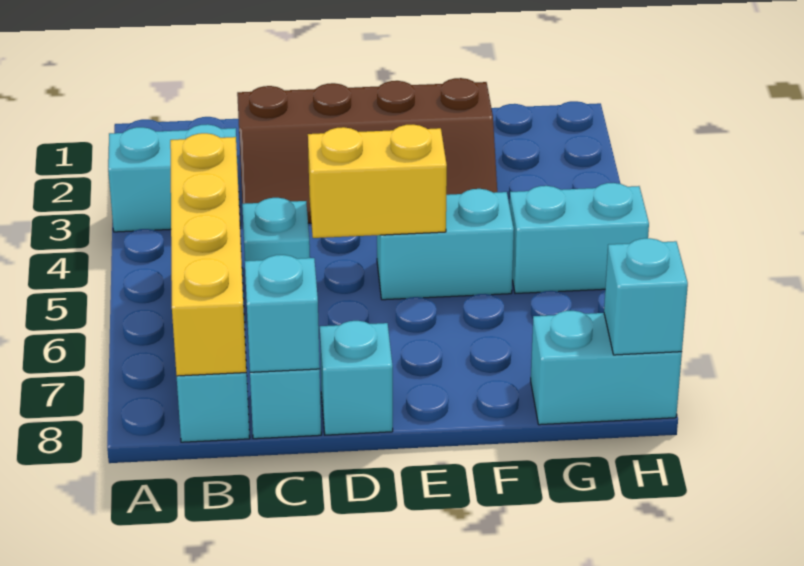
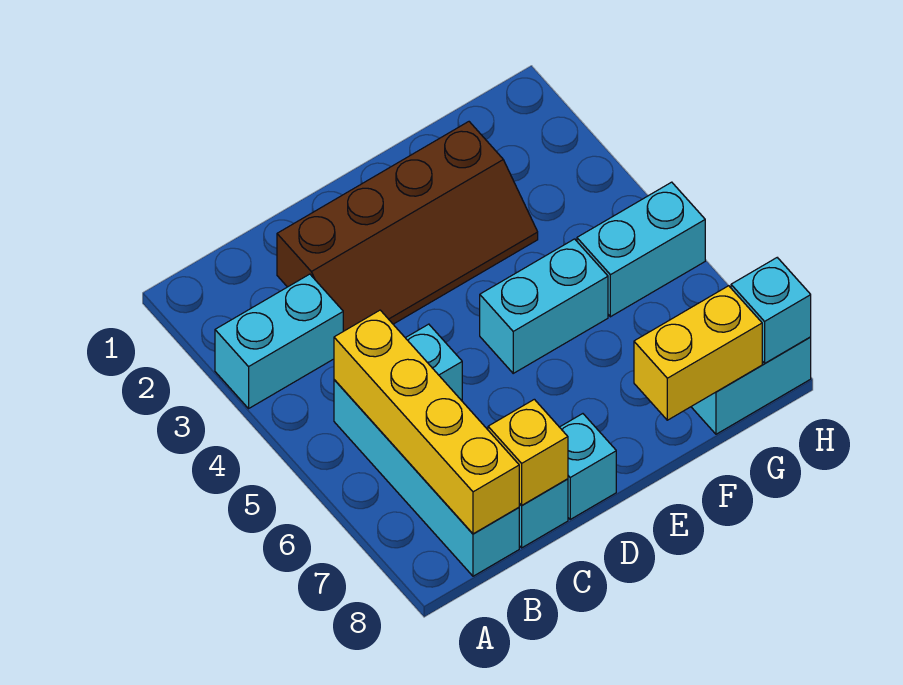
cyan 1x1 brick [245,255,320,372] -> yellow 1x1 brick [488,399,568,506]
yellow 1x2 brick [308,125,447,238] -> yellow 1x2 brick moved to [634,286,762,420]

